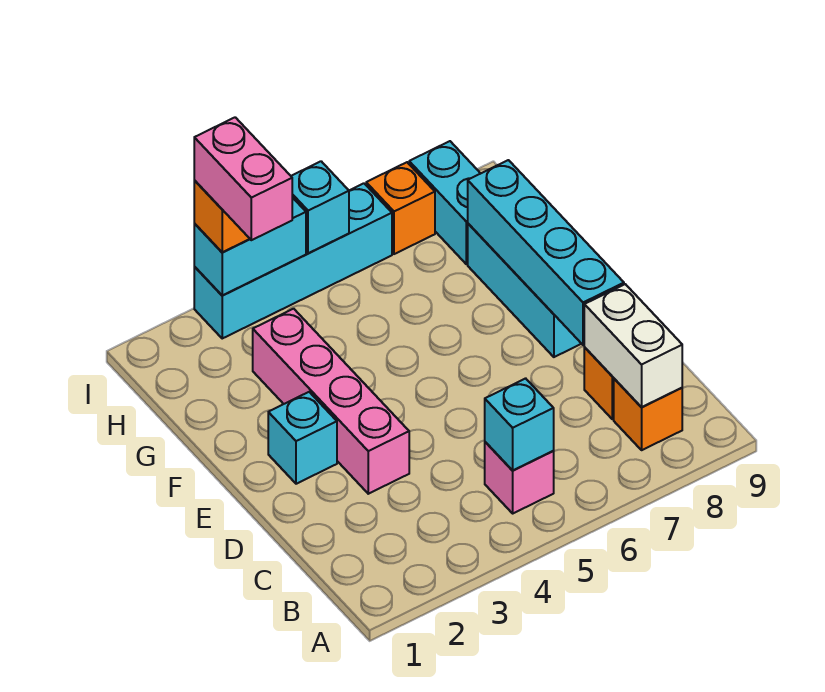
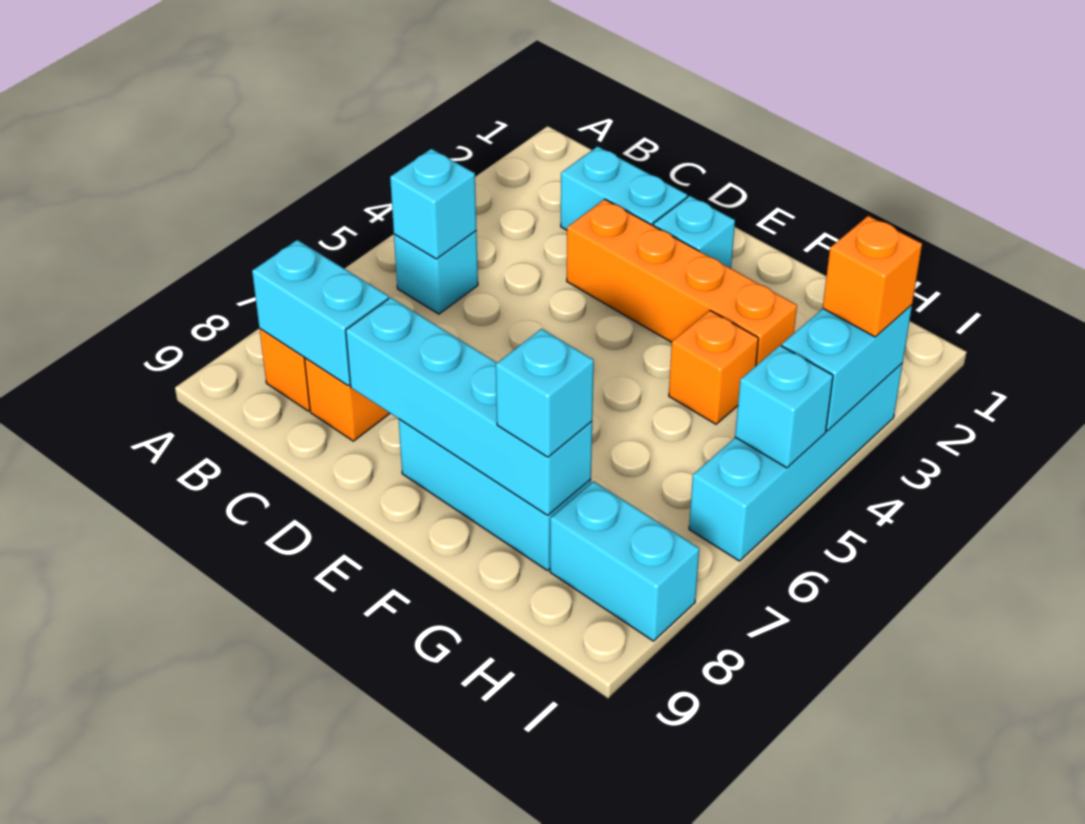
pink 1x1 brick [485,442,554,513] -> cyan 1x1 brick [394,231,478,314]
white 1x2 brick [584,284,682,407] -> cyan 1x2 brick [252,240,389,386]
none -> cyan 1x2 brick [561,146,687,230]
pink 1x4 brick [253,309,409,494] -> orange 1x4 brick [567,199,797,365]
none -> cyan 1x1 brick [496,329,594,457]
pink 1x2 brick [194,117,292,240] -> none
orange 1x1 brick [366,162,435,254] -> orange 1x1 brick moved to [669,311,758,424]

